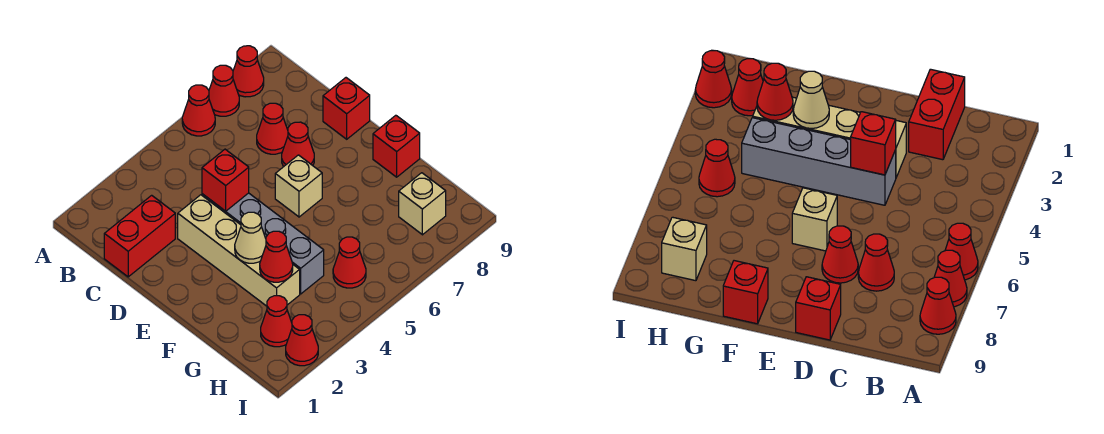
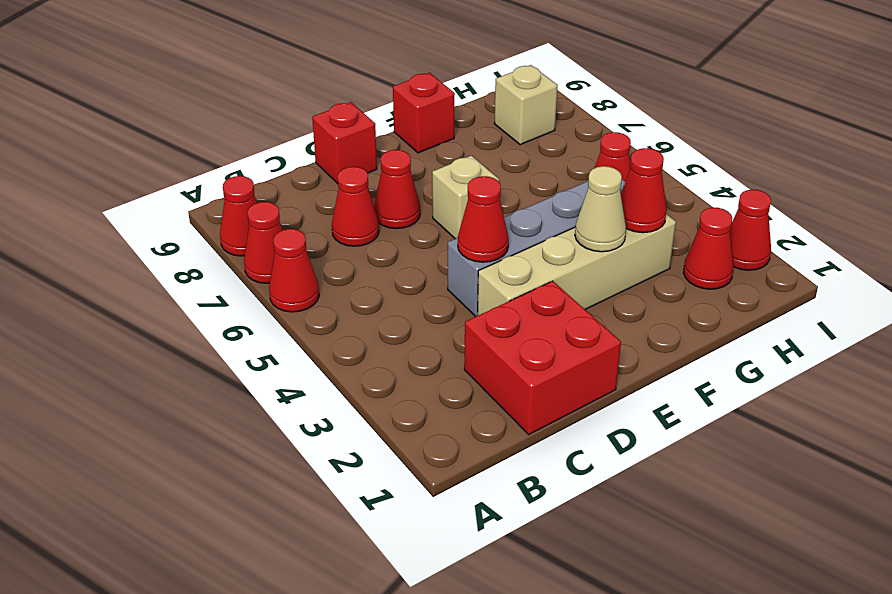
red 1x2 brick [104,195,175,277] -> red 2x2 brick [464,281,621,434]
red 1x1 brick [202,149,249,211] -> red 1x1 cone [458,176,509,262]

